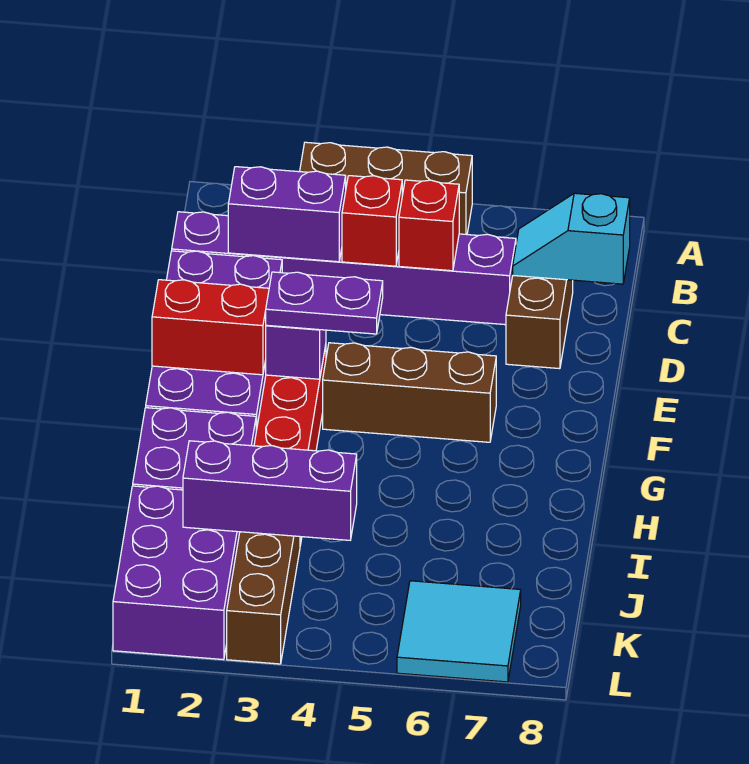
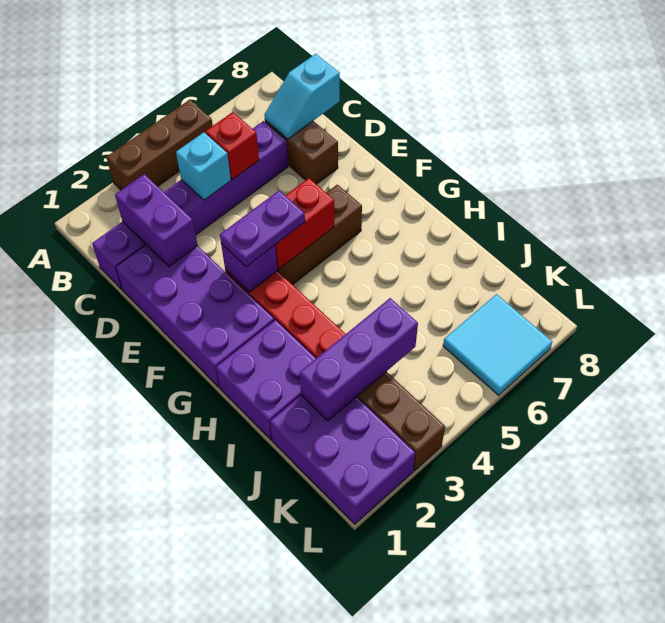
purple 1x2 brick [228,167,346,262] -> purple 1x2 brick turned to [115,174,198,266]
red 1x1 brick [342,176,402,266] -> cyan 1x1 brick [176,132,231,200]
red 1x2 brick [152,280,269,375] -> red 1x2 brick moved to [275,178,334,269]

